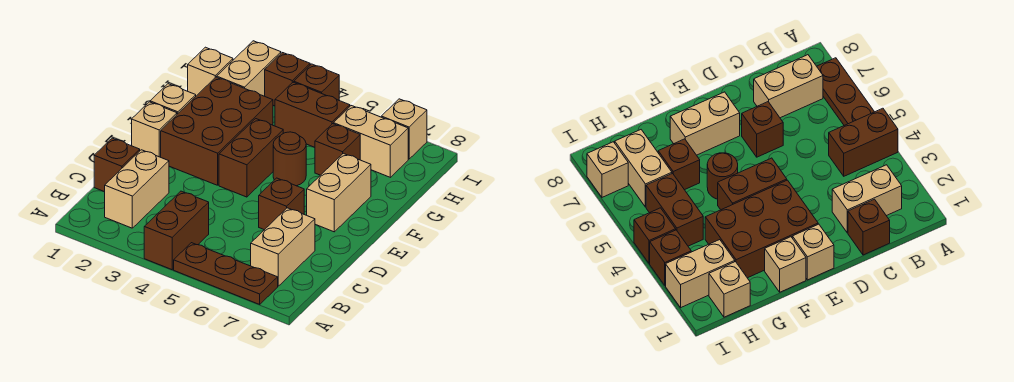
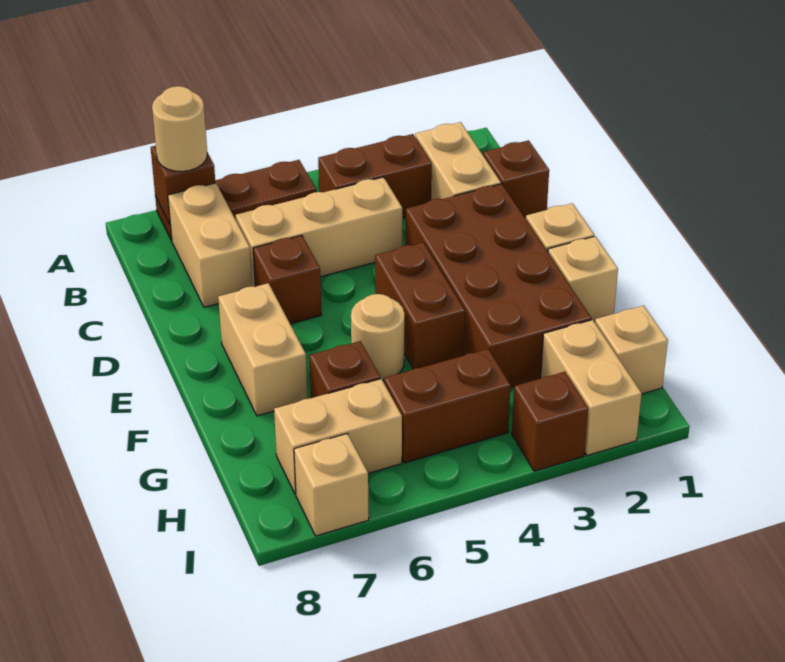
brown 1x2 brick [144,191,209,270] -> brown 1x2 brick turned to [318,134,432,218]
none -> tan 1x1 round brick [152,86,207,172]
none -> tan 1x3 brick [236,177,402,287]
brown 2x3 brick [161,77,273,185] -> brown 2x4 brick [406,184,592,388]
brown 1x1 round brick [273,132,306,186] -> tan 1x1 round brick [351,294,405,380]
brown 1x1 brick [294,64,339,100] -> brown 1x1 brick moved to [151,146,215,225]

